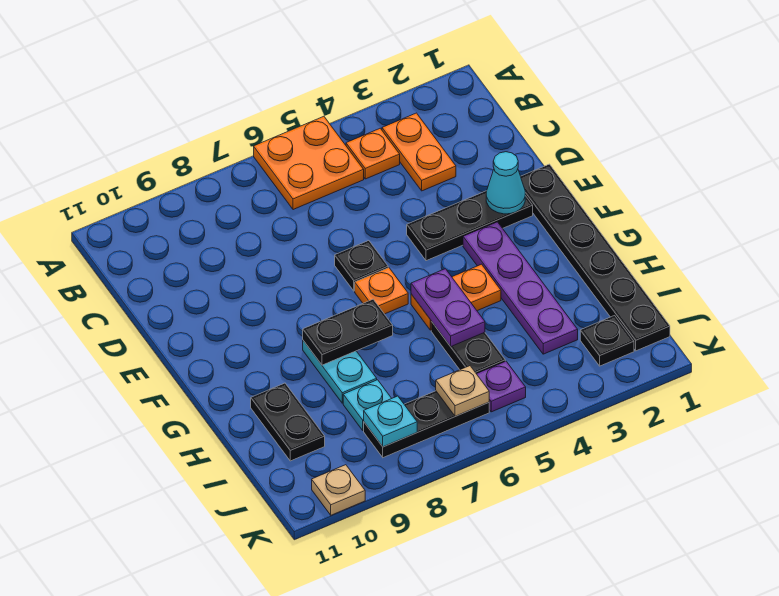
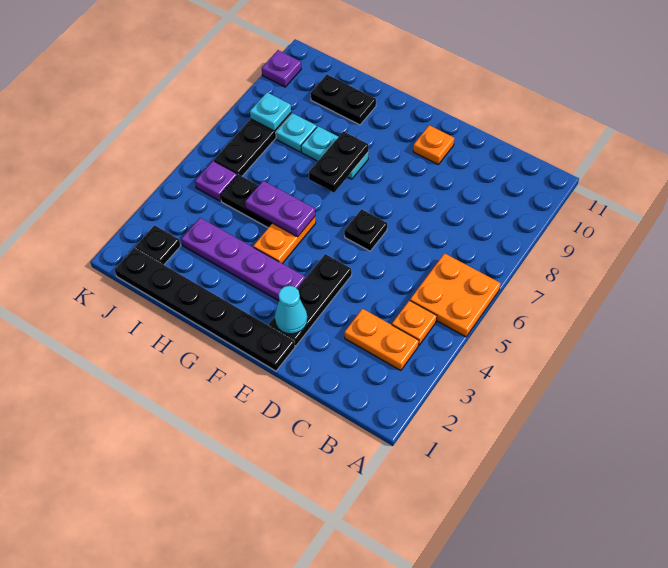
orange 1x1 plate [355,268,408,314] -> orange 1x1 plate moved to [413,125,454,164]
tan 1x1 plate [436,366,489,416] -> none
tan 1x1 plate [312,465,365,515] -> purple 1x1 plate [262,50,301,87]

